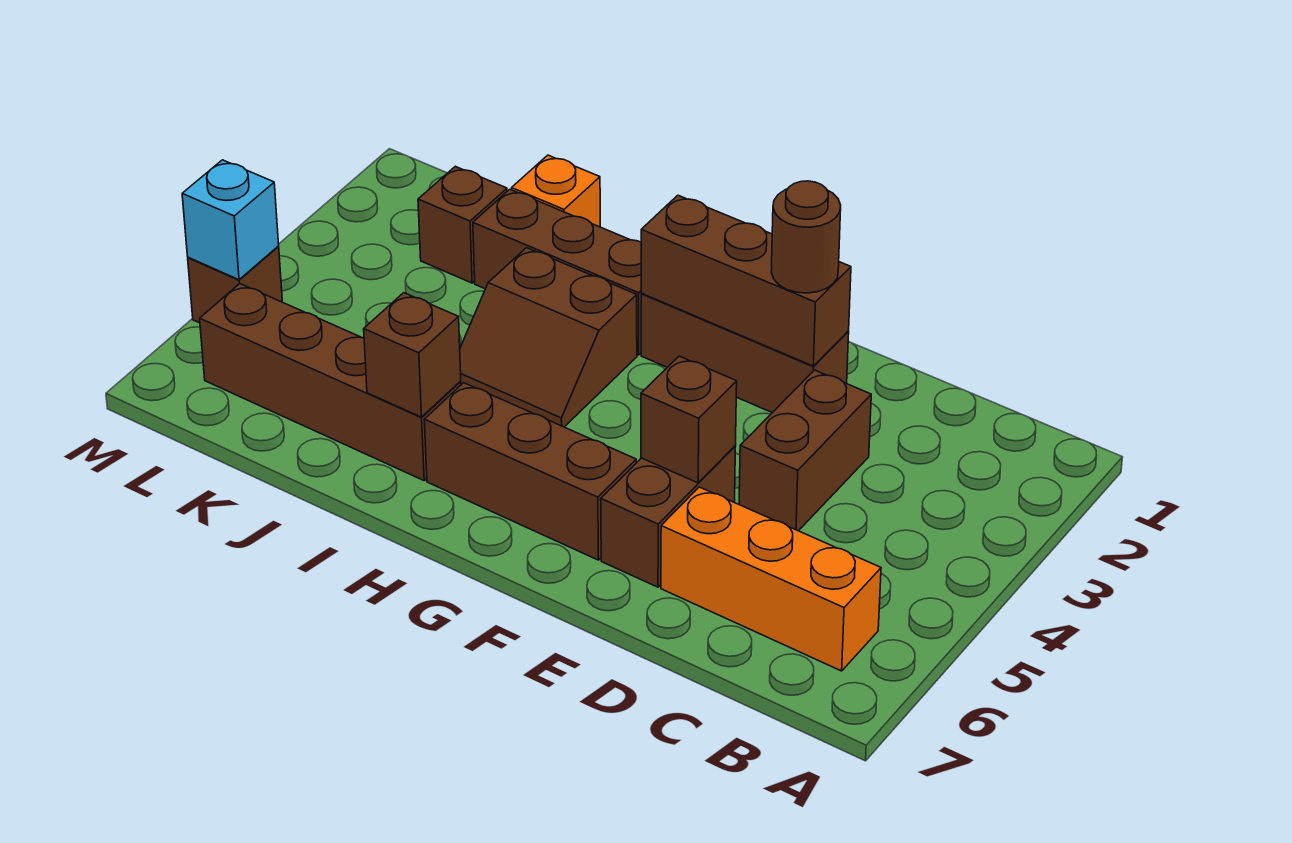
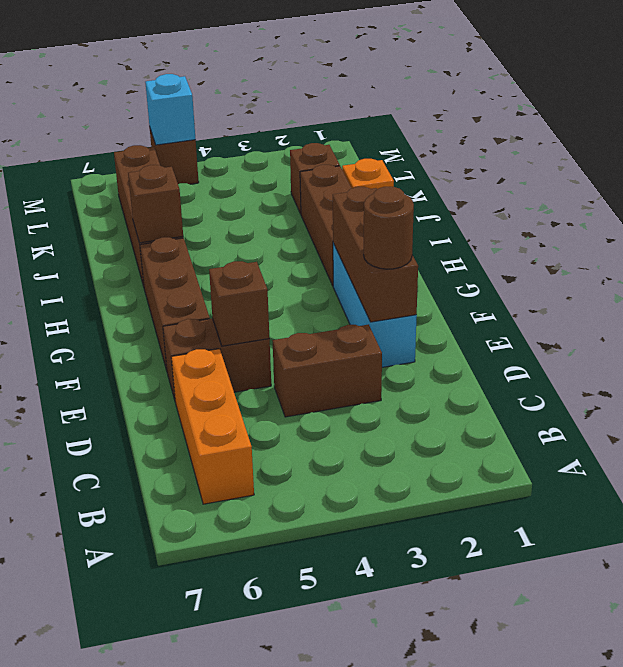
brown 1x3 brick [641,294,849,413] -> cyan 1x3 brick [333,243,417,367]
brown 2x2 slope [460,248,637,427] -> none

